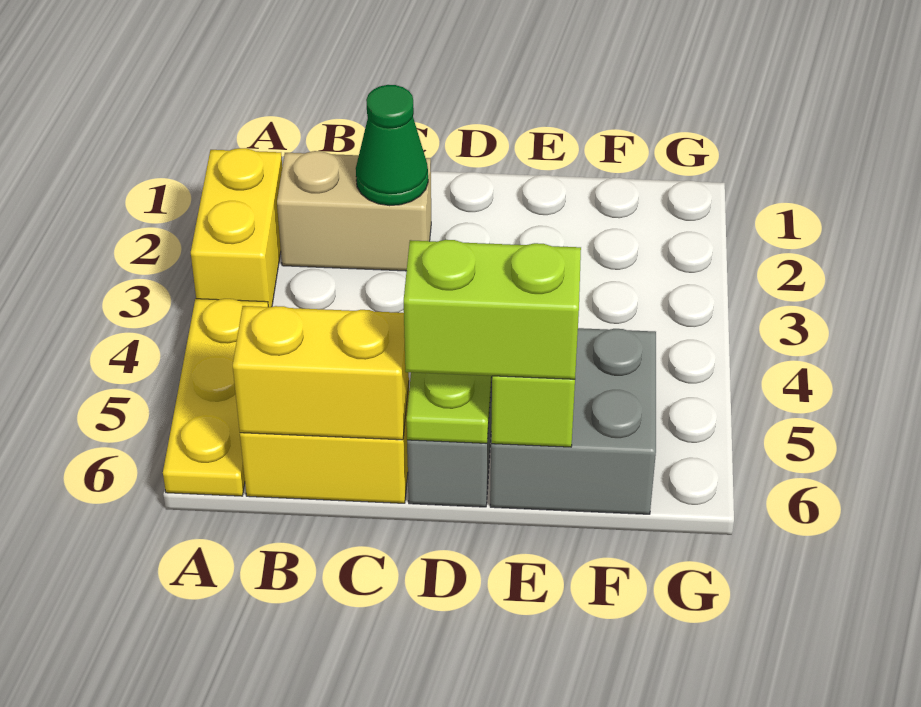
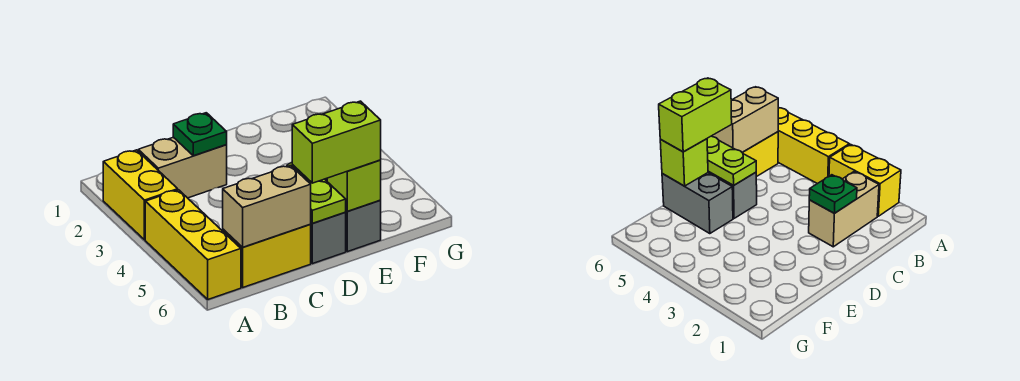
yellow 1x3 plate [163,299,268,496] -> yellow 1x3 brick [145,190,241,299]
yellow 1x2 brick [233,306,409,440] -> tan 1x2 brick [223,165,311,247]
green 1x1 cone [356,85,428,206] -> green 1x1 plate [173,113,227,156]
grey 2x2 brick [490,328,656,514] -> grey 1x2 brick [325,178,381,252]

